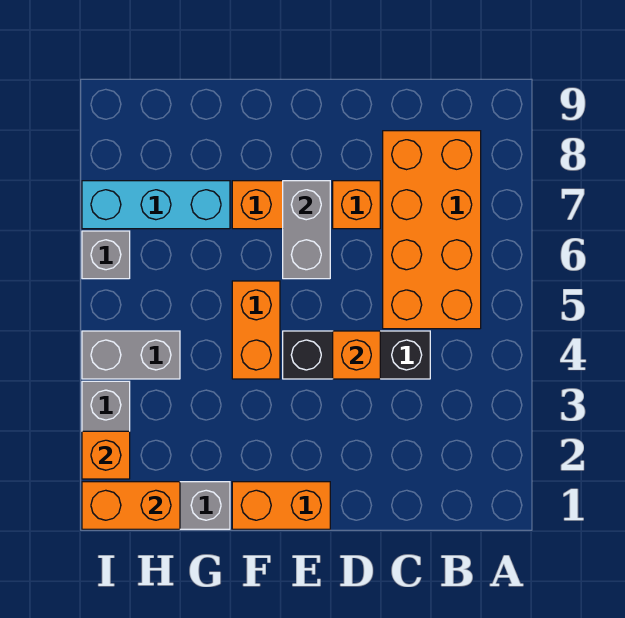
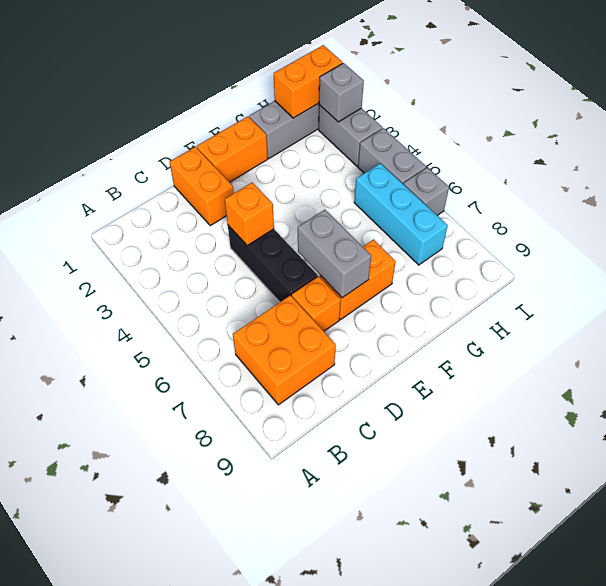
orange 2x4 brick [383,131,481,329] -> orange 2x2 brick [233,295,336,405]
black 1x3 brick [283,331,430,379] -> black 1x3 brick turned to [228,225,318,302]
orange 1x2 brick [232,281,280,379] -> orange 1x2 brick moved to [170,147,234,226]
cyan 1x3 brick [82,181,230,229] -> cyan 1x3 brick turned to [354,163,448,265]
grey 1x2 brick [82,331,180,379] -> grey 1x2 brick turned to [358,128,426,184]
orange 1x1 brick [82,431,130,479] -> grey 1x1 brick [319,63,364,122]

